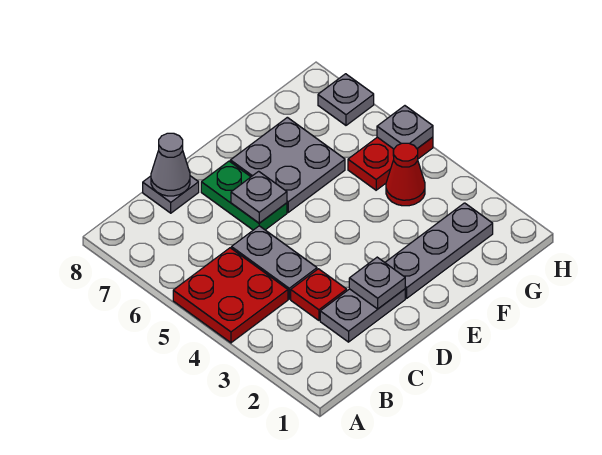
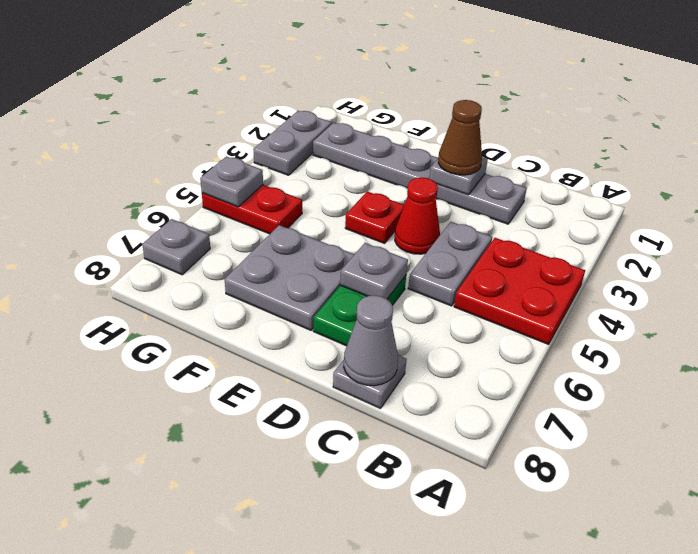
red 1x1 plate [291,269,347,320] -> red 1x1 plate moved to [345,191,404,243]
none -> brown 1x1 cone [438,100,482,175]
red 1x1 cone [386,143,425,206] -> red 1x1 cone moved to [395,177,440,254]
none -> grey 1x2 plate [253,111,332,175]

